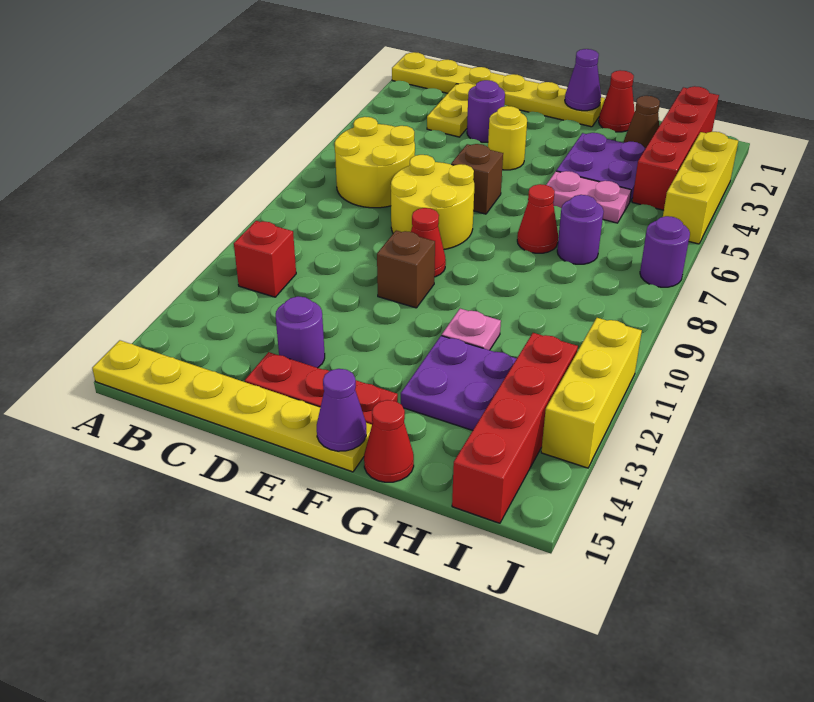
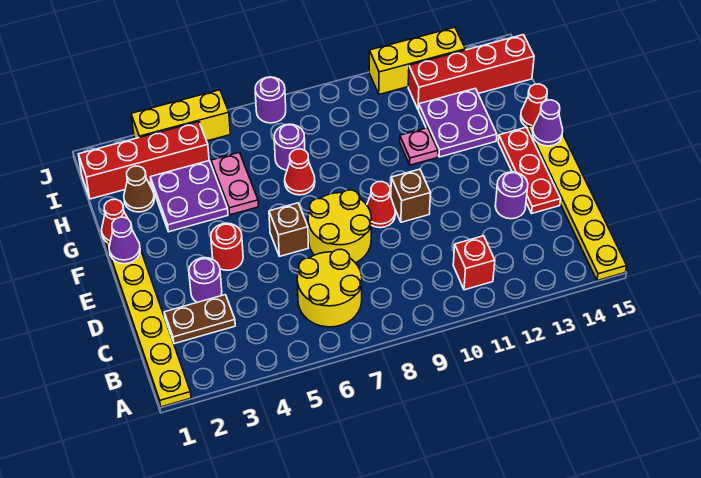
yellow 1x2 plate [427,83,475,137] -> brown 1x2 plate [164,295,235,344]
yellow 1x1 round brick [488,106,527,170] -> red 1x1 round brick [211,223,243,270]

